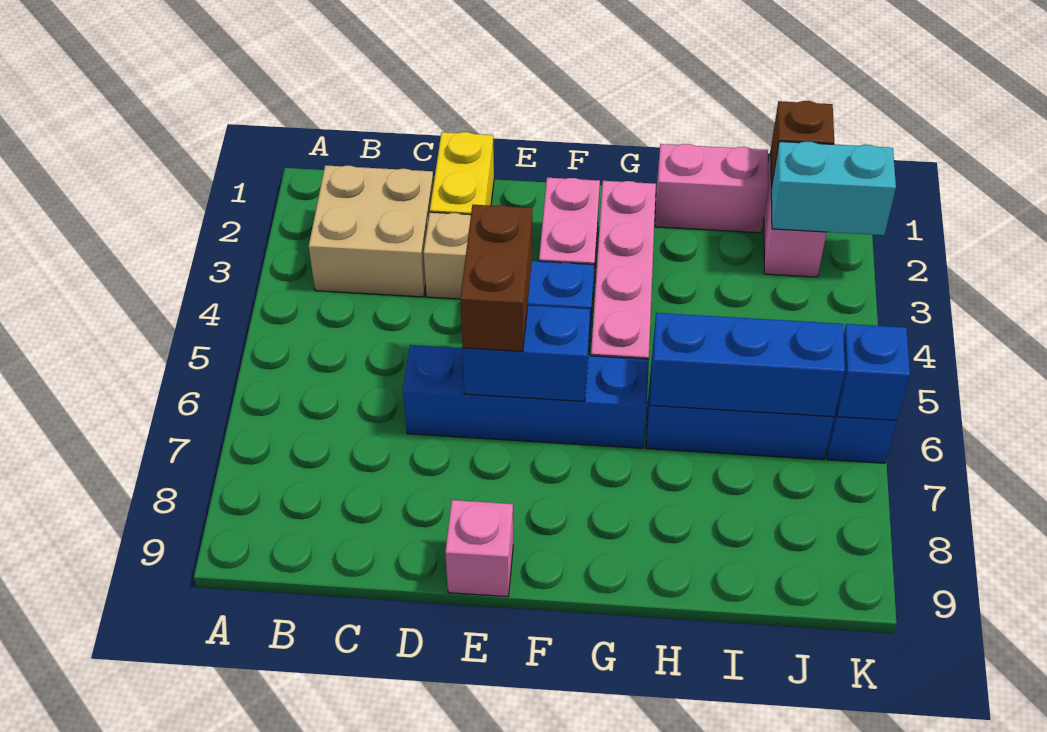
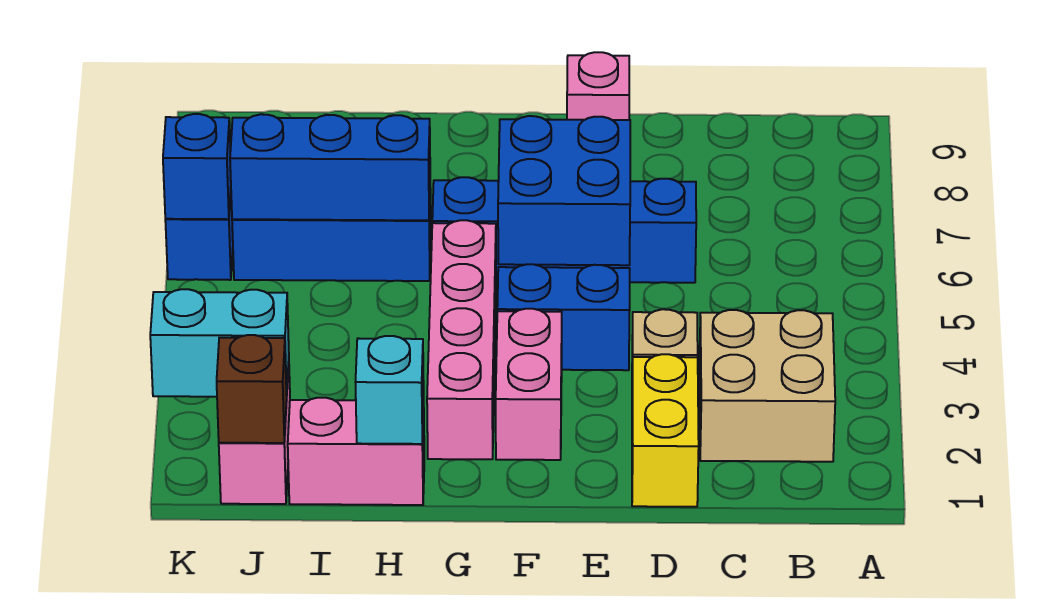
brown 1x2 brick [460,205,532,352] -> none
blue 1x2 brick [462,305,590,401] -> blue 2x2 brick [498,116,630,265]
none -> cyan 1x1 brick [356,336,424,444]

